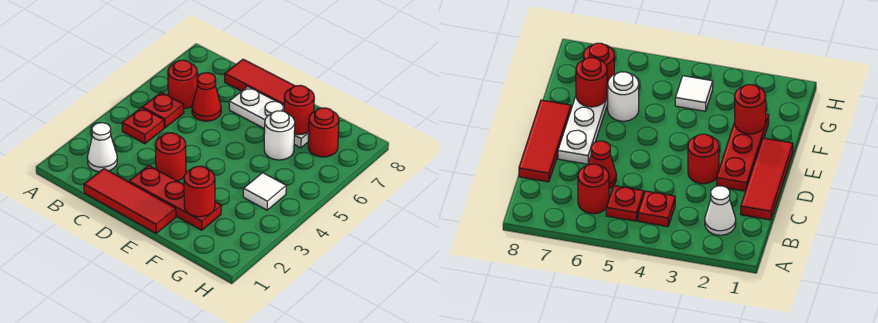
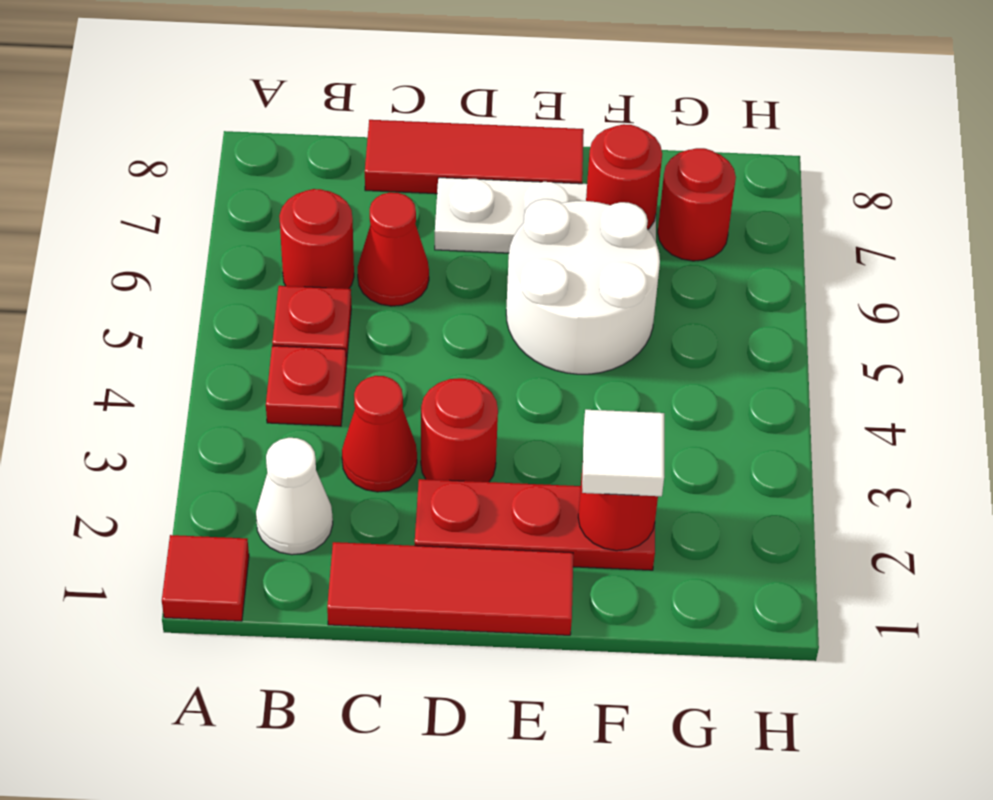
none -> red 1x1 tile [162,535,249,621]
none -> red 1x1 cone [342,376,417,492]
white 1x1 round brick [264,111,295,160] -> white 2x2 round brick [506,199,660,374]
white 1x1 tile [243,173,286,210] -> white 1x1 tile moved to [582,410,664,496]

